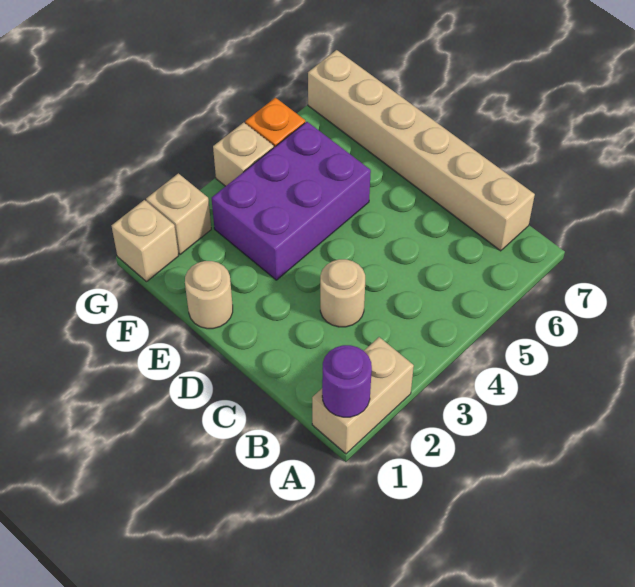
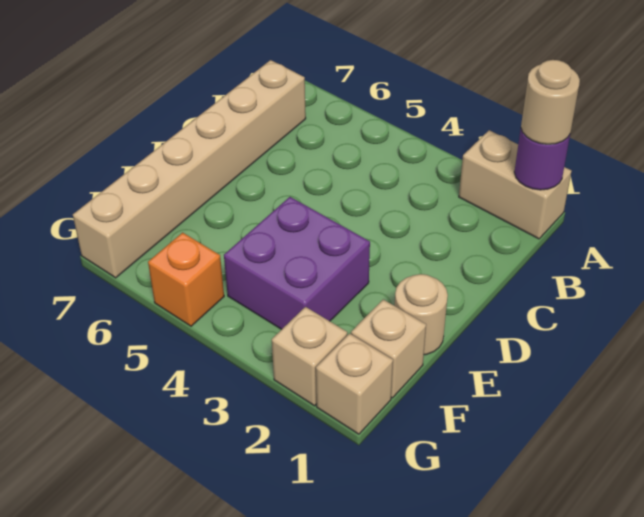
tan 1x1 round brick [320,259,365,327] -> tan 1x1 round brick moved to [521,60,580,144]
purple 2x3 brick [212,122,371,280] -> purple 2x2 brick [224,197,370,329]
tan 1x1 brick [213,122,274,186] -> tan 1x1 brick moved to [351,299,426,398]

